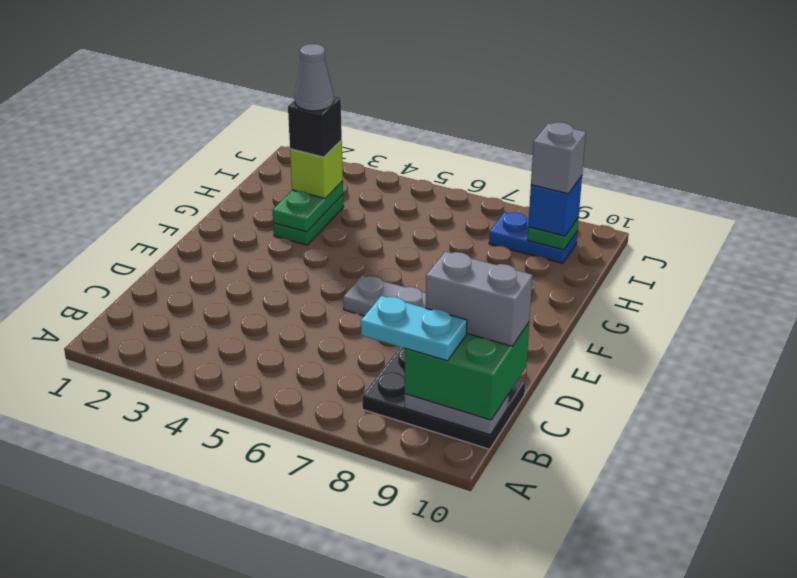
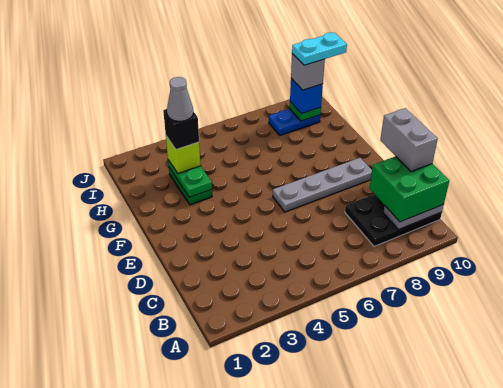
cyan 1x2 plate [361,296,467,361] -> cyan 1x2 plate moved to [292,33,347,65]
grey 1x2 brick [426,251,532,346] -> grey 1x2 brick turned to [380,108,438,171]

